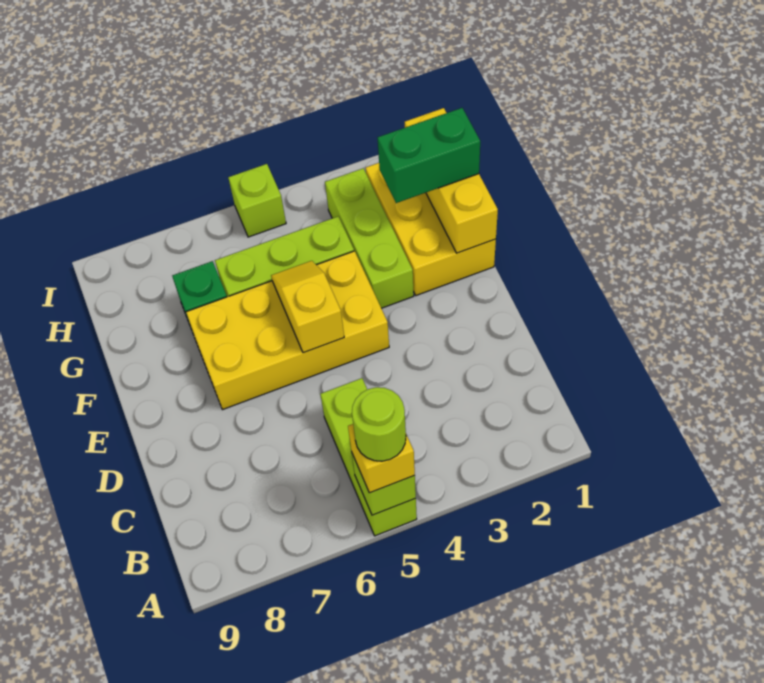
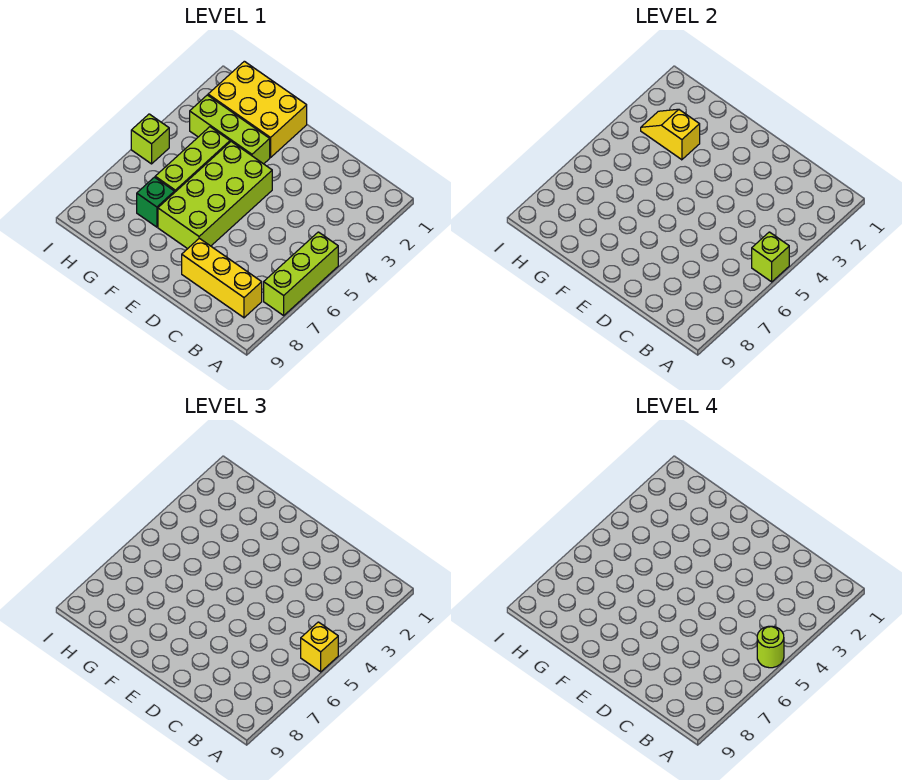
lime 1x3 brick [320,378,417,536] -> lime 1x3 brick turned to [264,232,338,315]
yellow 2x4 brick [186,251,389,410] -> lime 2x4 brick [158,142,272,249]
yellow 1x2 slope [271,261,344,353] -> yellow 1x2 slope moved to [641,109,700,160]
yellow 1x3 brick [405,108,498,253] -> yellow 1x3 brick moved to [182,238,262,318]
green 1x2 brick [378,108,480,203] -> none

